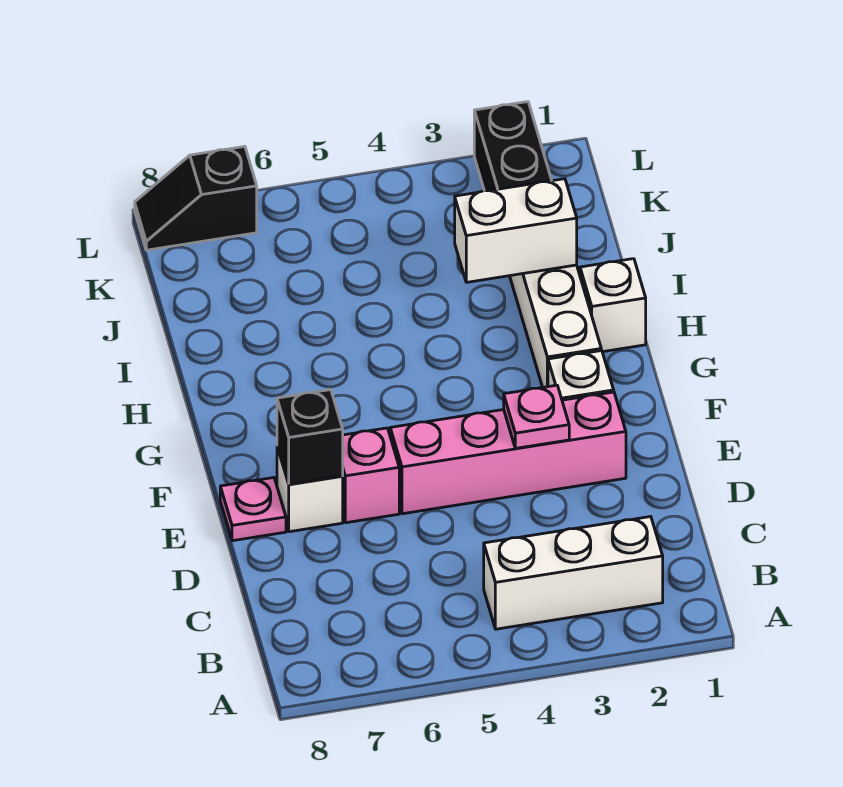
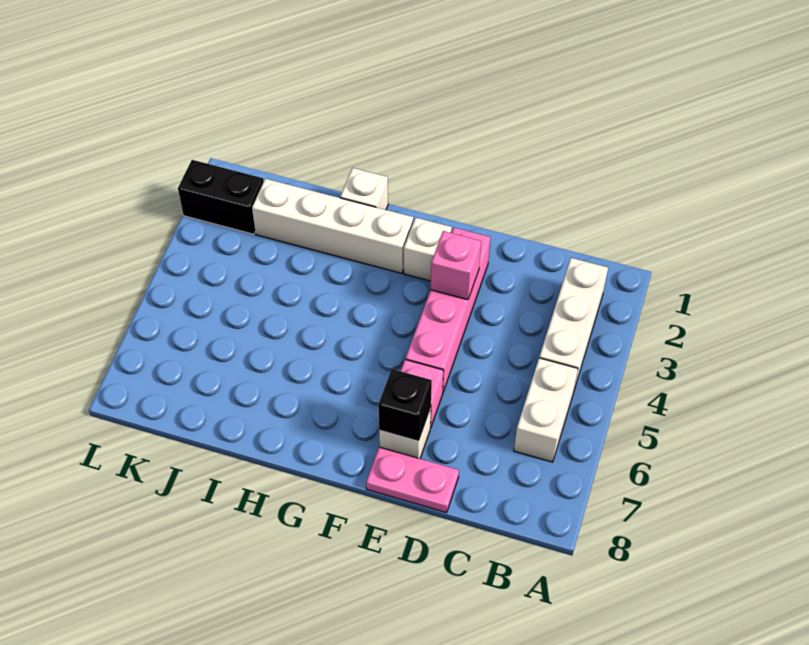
pink 1x1 plate [504,385,569,448] -> pink 1x1 brick [431,231,481,300]
pink 1x1 plate [220,478,286,541] -> pink 1x2 plate [366,447,459,513]
white 1x2 brick [455,179,577,282] -> white 1x2 brick moved to [514,358,578,462]
black 1x2 slope [135,146,257,250] -> none

